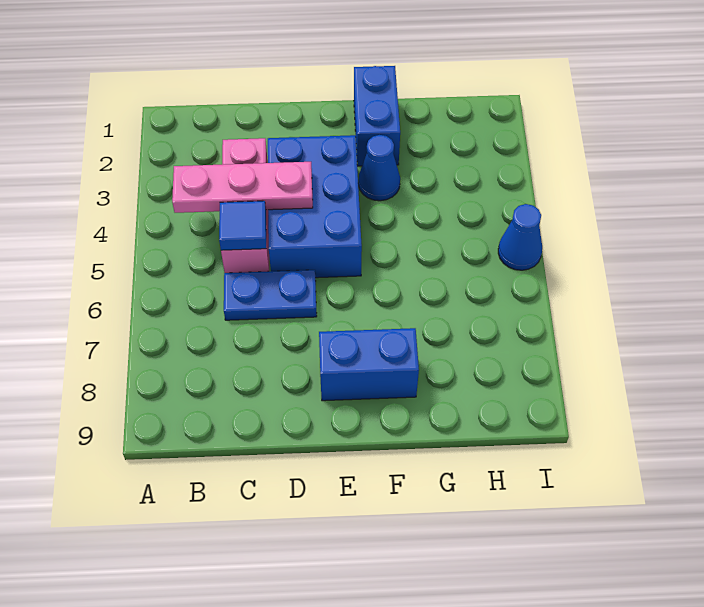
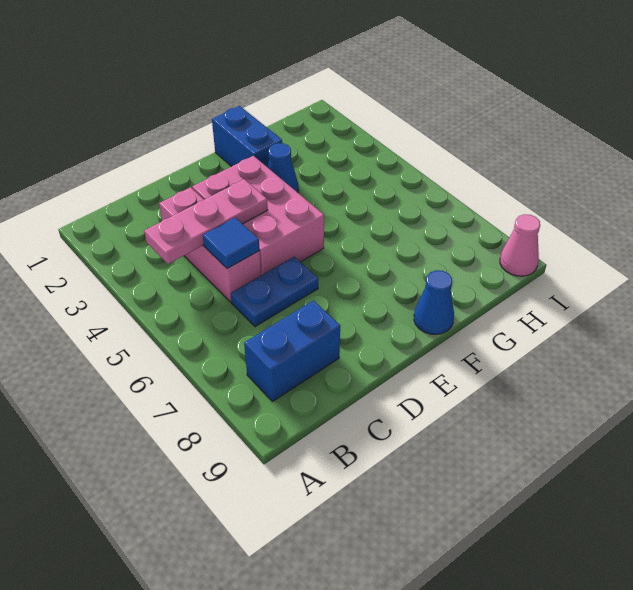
blue 2x3 brick [268,135,362,278] -> pink 2x3 brick [192,156,324,275]
blue 1x2 brick [319,328,419,401] -> blue 1x2 brick moved to [244,301,340,402]
blue 1x1 cone [498,204,542,270] -> blue 1x1 cone moved to [414,270,454,334]
none -> pink 1x1 cone [500,214,540,276]

